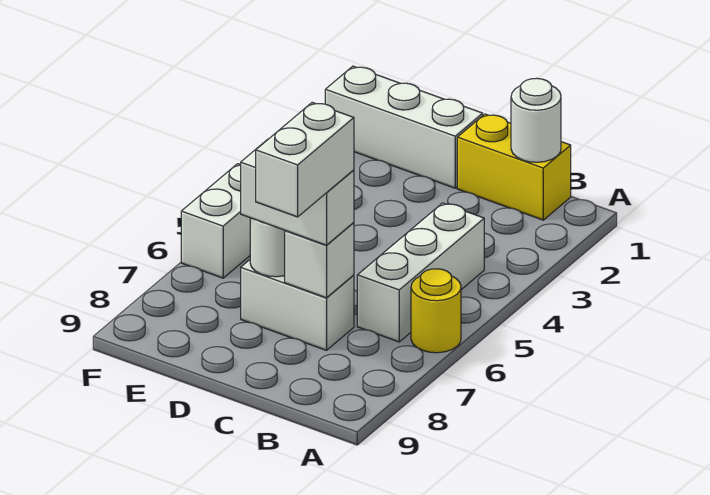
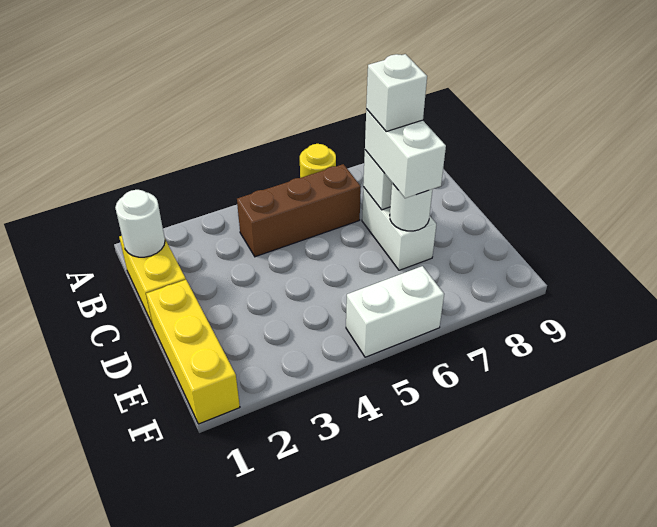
white 1x3 brick [357,203,484,342] -> brown 1x3 brick [237,164,361,257]
white 1x2 brick [256,103,354,217] -> white 1x1 brick [366,54,427,131]
white 1x3 brick [325,66,483,188] -> yellow 1x3 brick [146,280,240,424]

